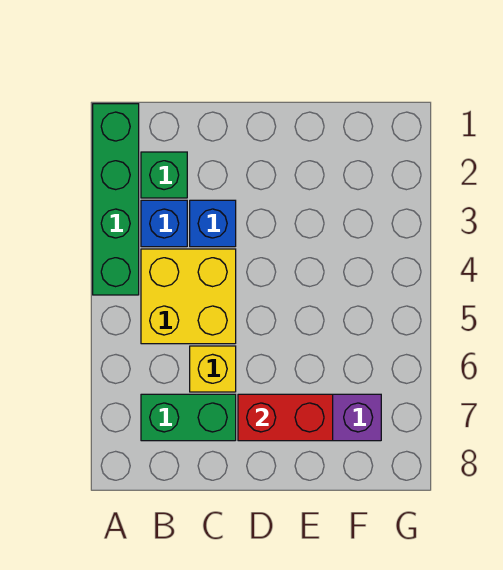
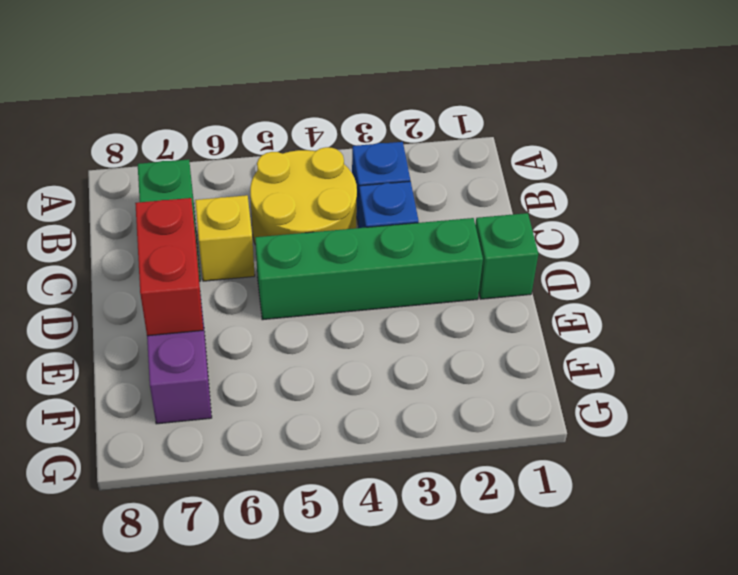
green 1x4 brick [93,104,139,295] -> green 1x4 brick moved to [255,218,483,320]
green 1x1 brick [141,152,187,198] -> green 1x1 brick moved to [475,213,538,299]
yellow 2x2 brick [141,249,236,344] -> yellow 2x2 round brick [250,147,357,245]

